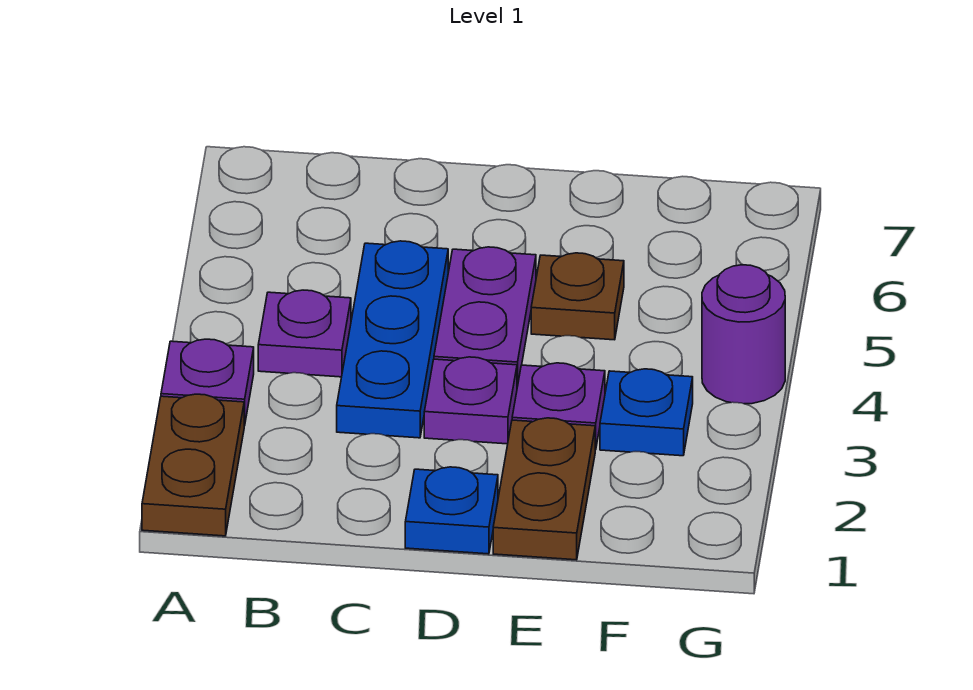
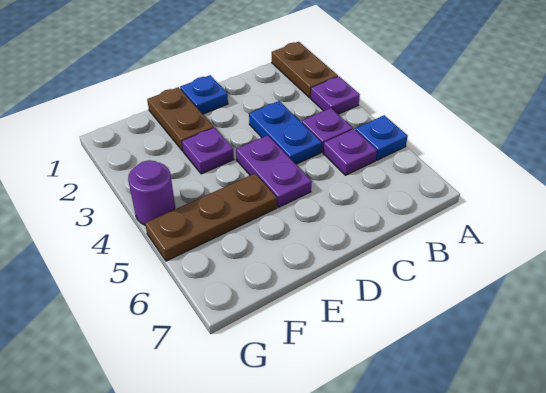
blue 1x3 plate [337,241,448,438] -> blue 1x2 plate [249,101,321,164]
purple 1x1 plate [424,357,517,444] -> purple 1x1 plate moved to [323,129,377,175]
brown 1x1 plate [531,253,624,340] -> brown 1x3 plate [145,173,277,261]
blue 1x1 plate [600,369,693,456] -> blue 1x1 plate moved to [355,115,408,160]

